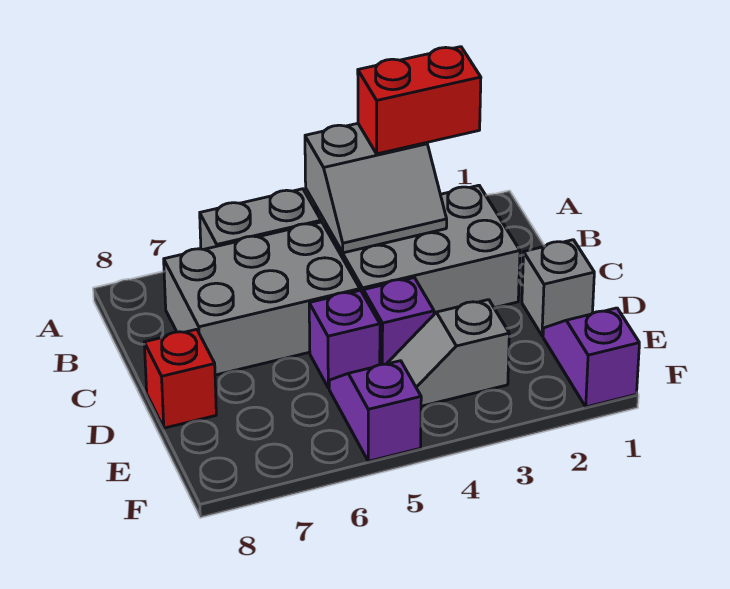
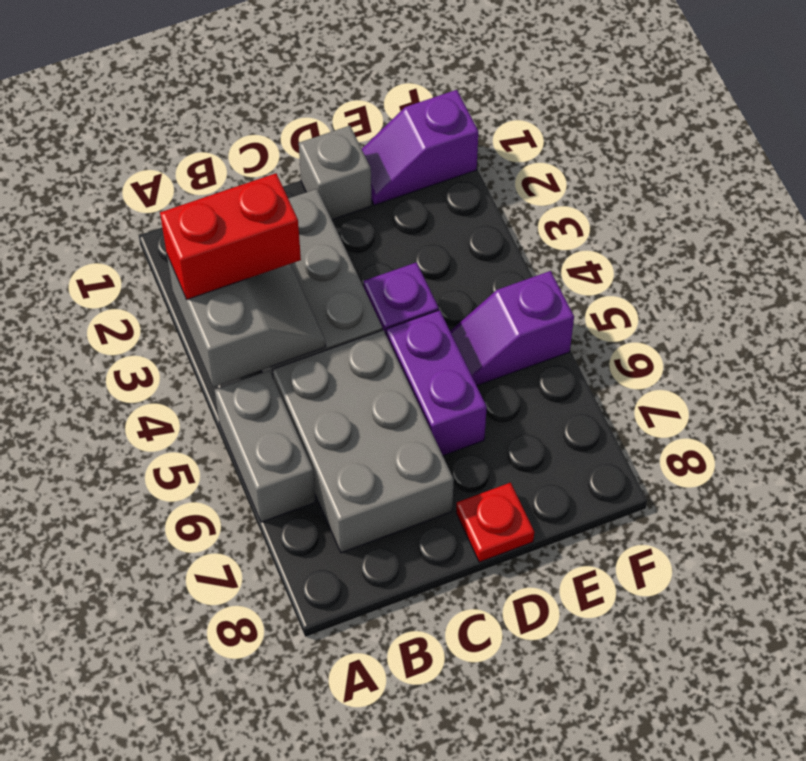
red 1x2 brick [358,47,481,154] -> red 1x2 brick turned to [160,173,301,300]
purple 1x1 brick [309,290,380,388] -> purple 1x2 brick [386,310,487,456]
red 1x1 brick [144,329,216,428] -> red 1x1 plate [456,483,534,562]
grey 1x2 slope [387,300,509,406] -> none

